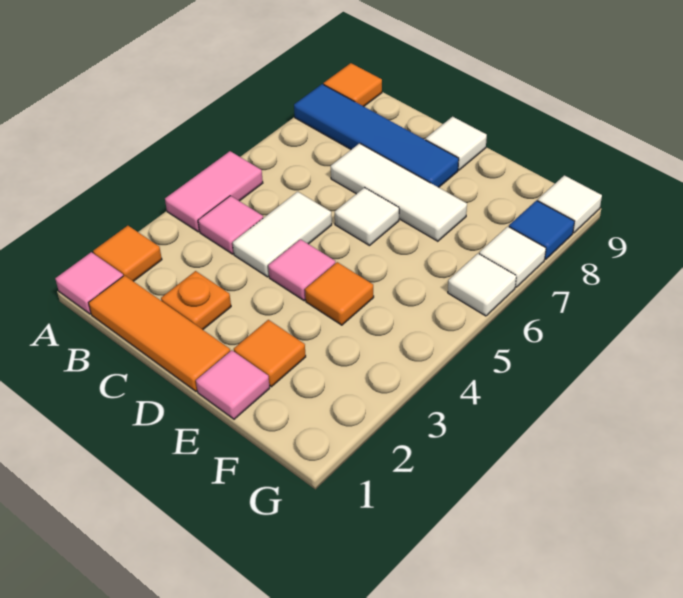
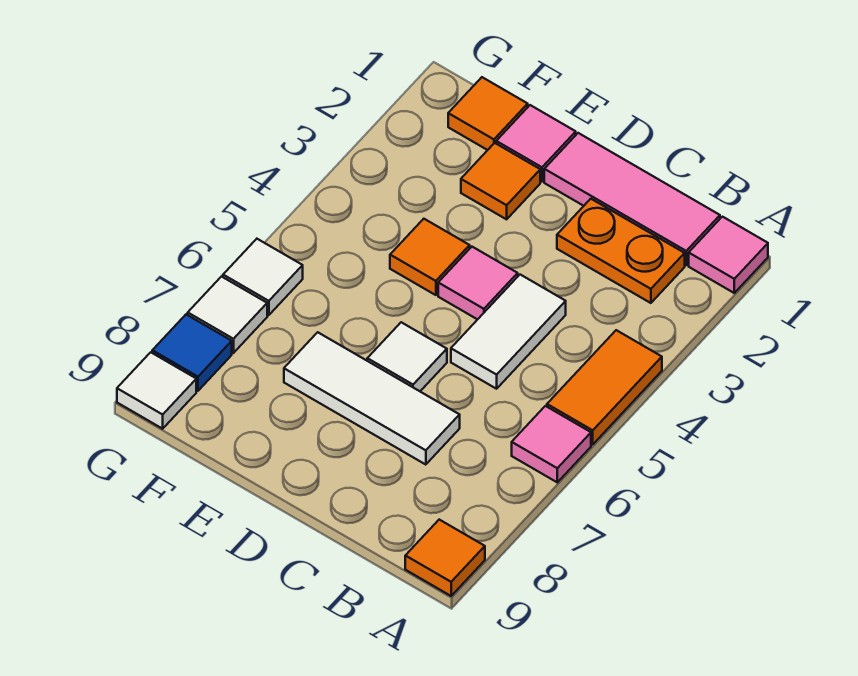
orange 1x1 tile [93,226,162,281] -> orange 1x1 tile moved to [448,77,528,150]
pink 1x2 tile [165,151,263,232] -> orange 1x2 tile [547,330,662,444]
blue 1x4 tile [294,84,459,187] -> none
orange 1x3 tile [89,275,230,391] -> pink 1x3 tile [544,133,720,265]
pink 1x1 tile [198,196,263,254] -> pink 1x1 tile moved to [512,406,591,482]
orange 1x1 plate [161,271,231,330] -> orange 1x2 plate [557,199,685,303]
white 1x1 tile [426,117,487,170] -> none

